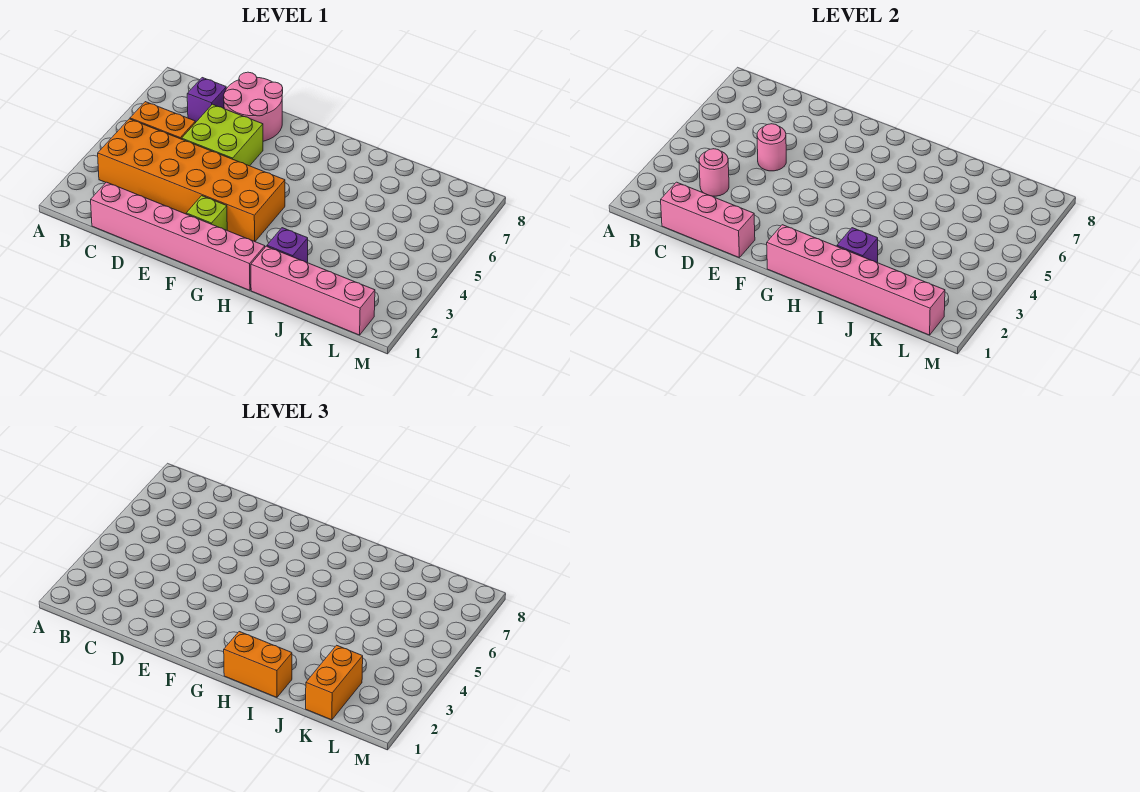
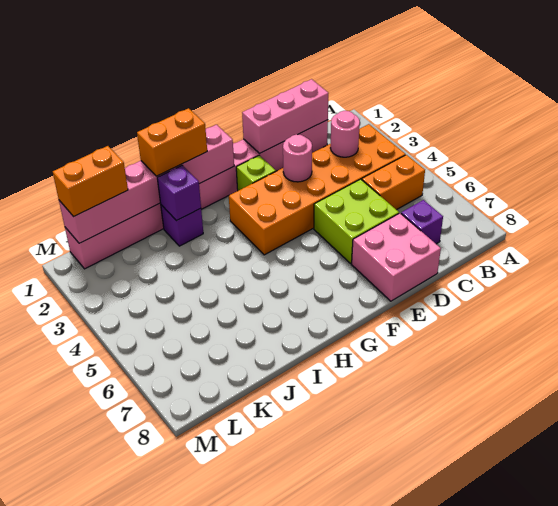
pink 1x1 round brick [757,124,786,171] -> pink 1x1 round brick moved to [283,134,312,182]
pink 2x2 round brick [224,72,283,141] -> pink 2x2 brick [352,213,441,301]
orange 1x2 brick [306,645,363,720] -> orange 1x2 brick turned to [53,146,128,217]

